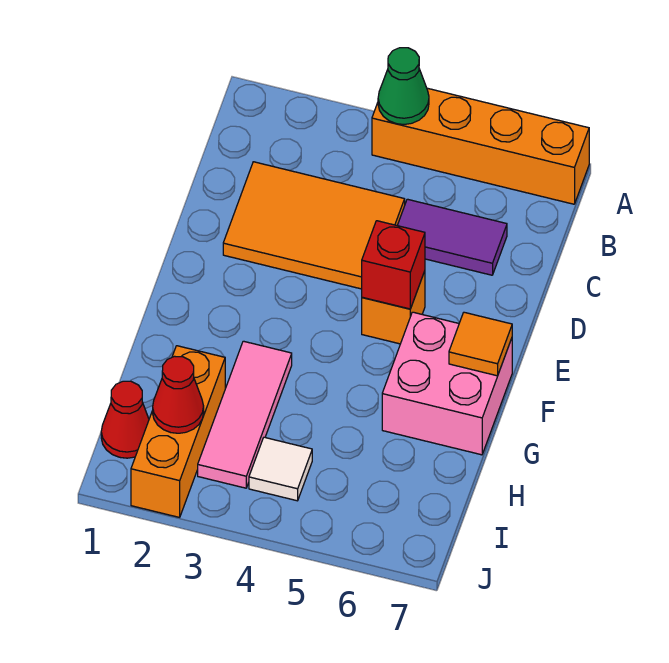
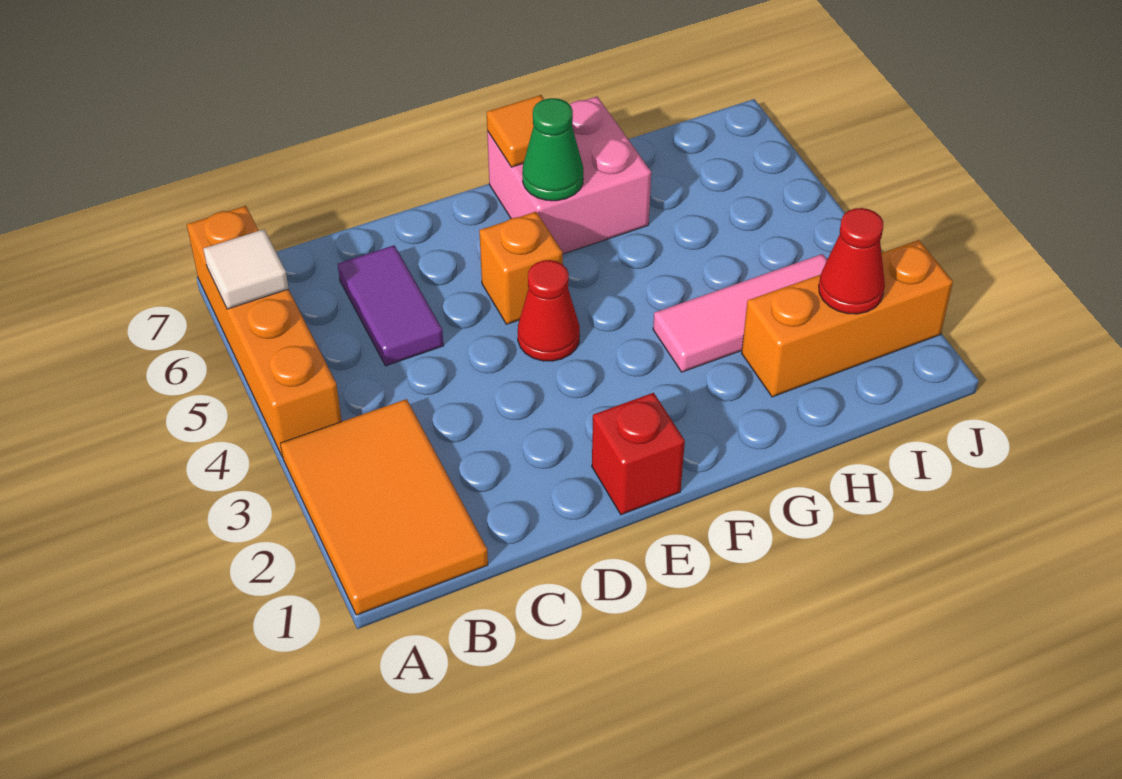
green 1x1 cone [378,48,429,124] -> green 1x1 cone moved to [522,98,583,201]
orange 2x3 tile [223,162,405,289] -> orange 2x3 tile moved to [280,399,488,615]
red 1x1 brick [362,221,425,309] -> red 1x1 brick moved to [592,393,685,515]
red 1x1 cone [101,381,149,458] -> red 1x1 cone moved to [518,260,580,361]
white 1x1 tile [249,437,312,501] -> white 1x1 tile moved to [203,229,289,309]

